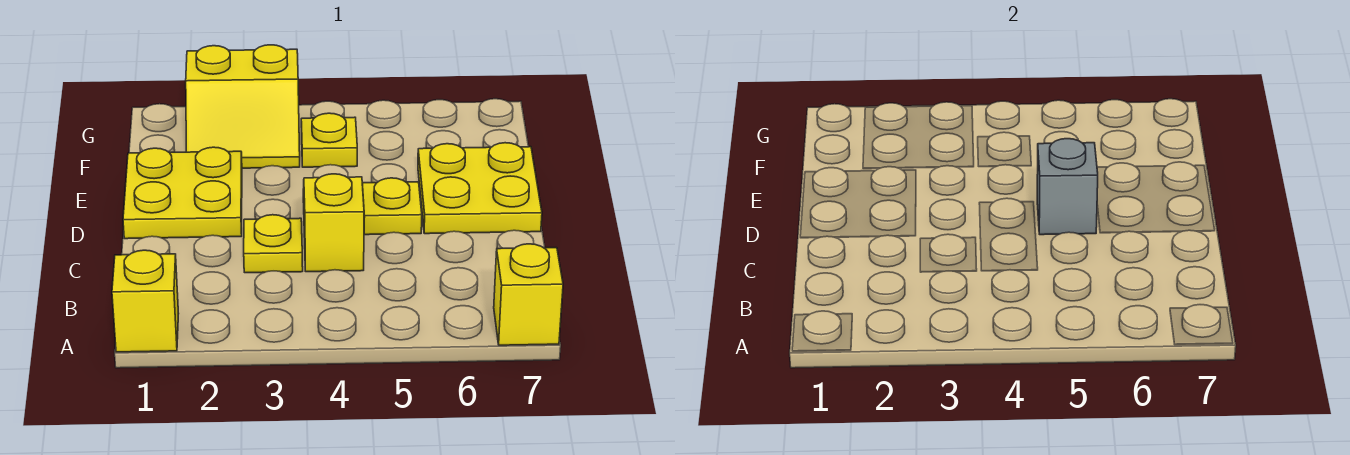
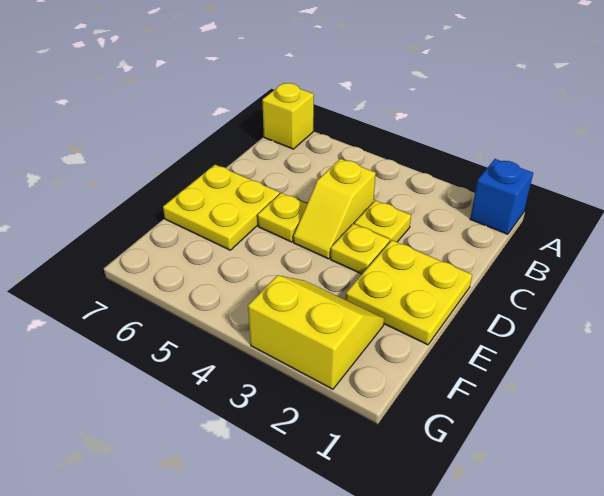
yellow 1x1 brick [112,250,179,352] -> blue 1x1 brick [470,159,533,234]
grey 1x1 brick [1037,139,1098,235] -> none
yellow 1x1 plate [301,113,357,167] -> yellow 1x1 plate moved to [331,224,390,274]

